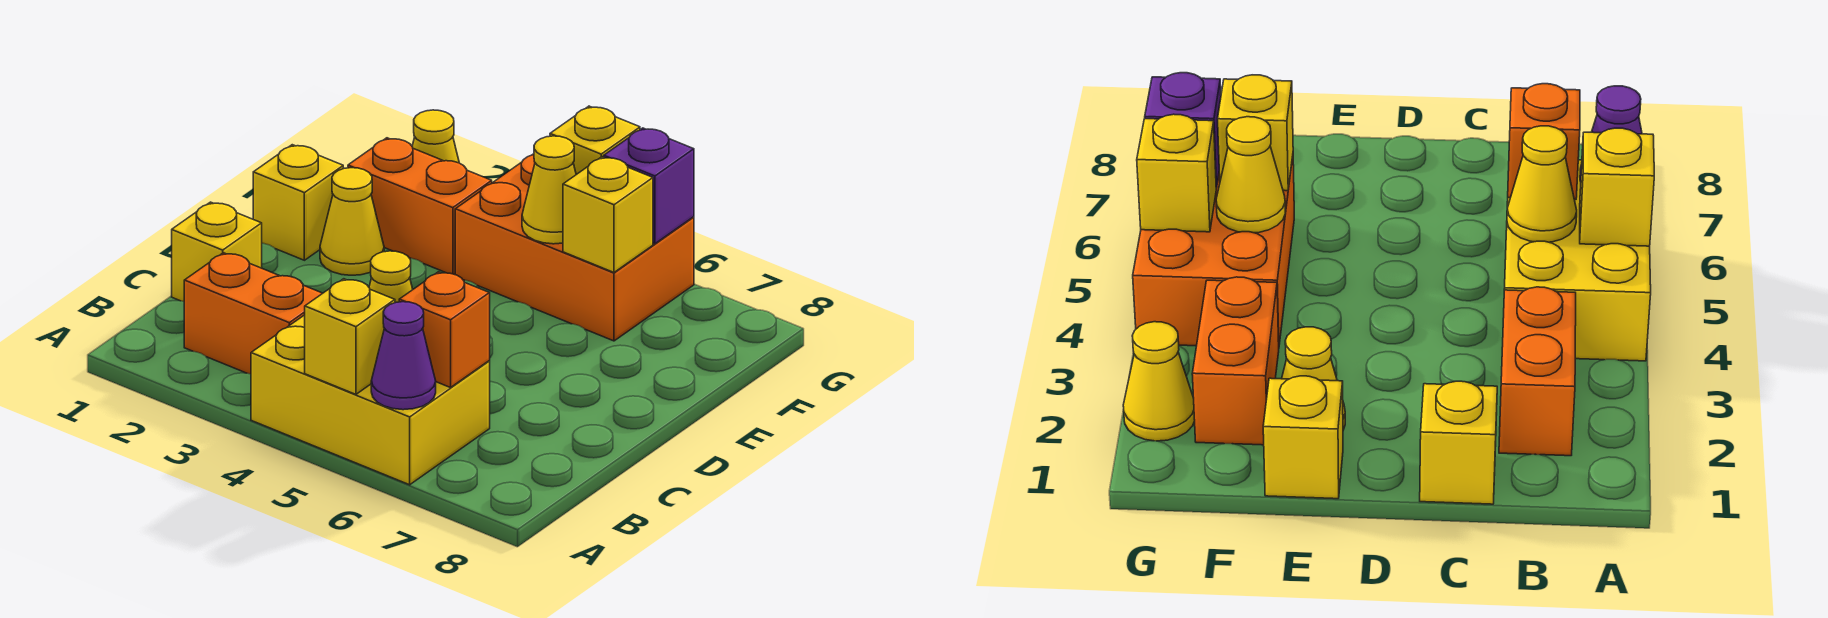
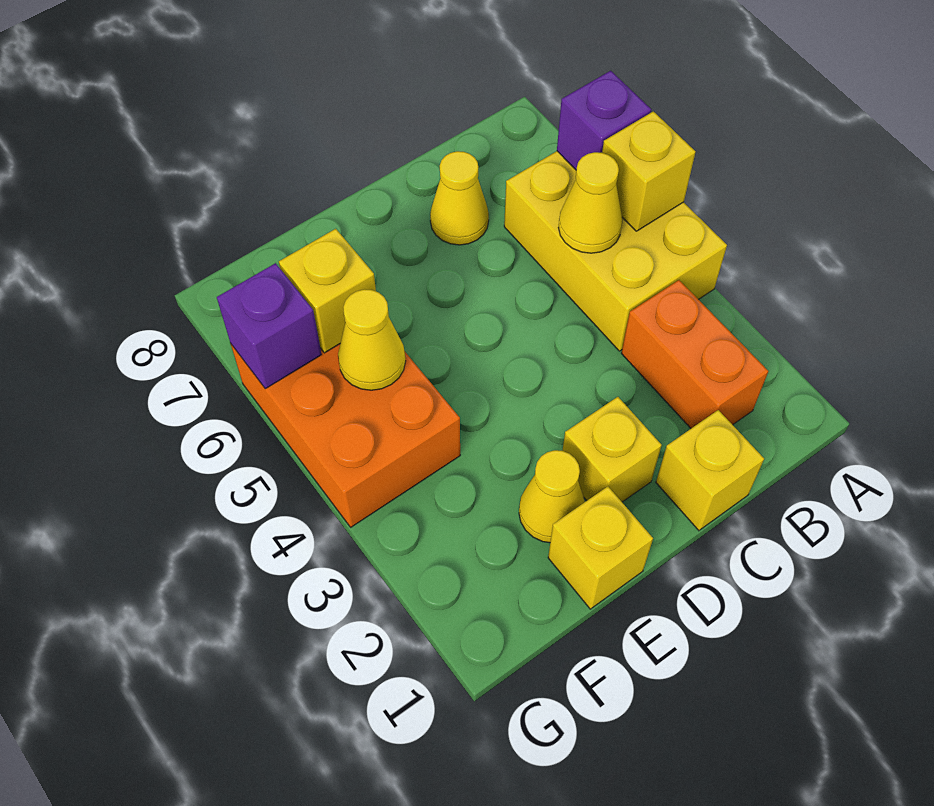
purple 1x1 cone [371,302,436,410] -> purple 1x1 brick [557,71,651,170]
orange 1x1 brick [399,272,490,388] -> none
orange 1x2 brick [348,138,492,274] -> none
yellow 1x1 cone [412,110,459,163] -> yellow 1x1 cone moved to [430,151,489,245]
yellow 1x1 brick [550,106,640,175] -> yellow 1x1 brick moved to [562,397,662,502]

